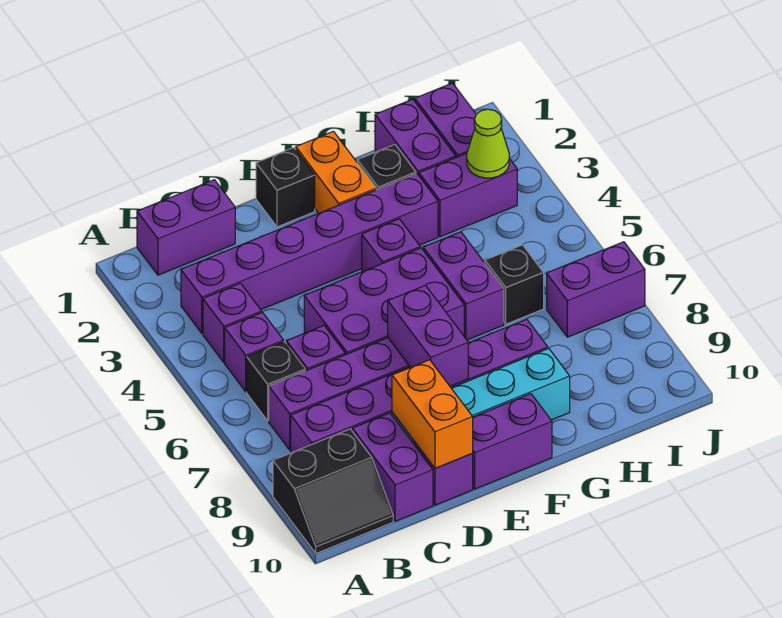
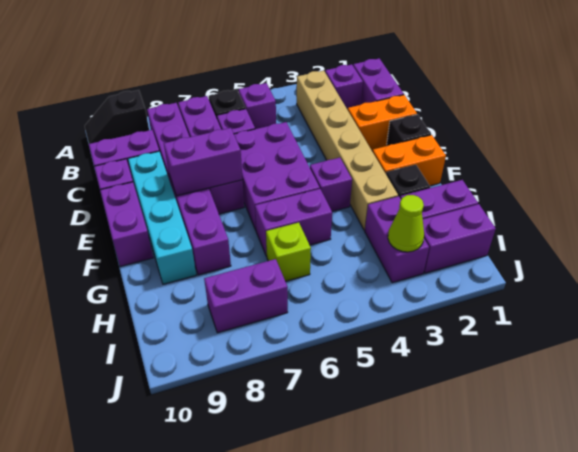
black 2x2 slope [273,429,393,554] -> black 1x2 slope [85,90,149,144]
purple 1x6 brick [181,174,438,333] -> tan 1x6 brick [297,71,398,230]
purple 1x1 brick [203,283,262,363] -> purple 1x1 brick moved to [325,64,363,110]
orange 1x2 brick [392,360,473,468] -> orange 1x2 brick moved to [348,95,417,151]
black 1x1 brick [485,245,544,324] -> lime 1x1 brick [266,223,311,281]
purple 1x2 brick [547,242,645,337] -> purple 1x2 brick turned to [204,259,288,333]

